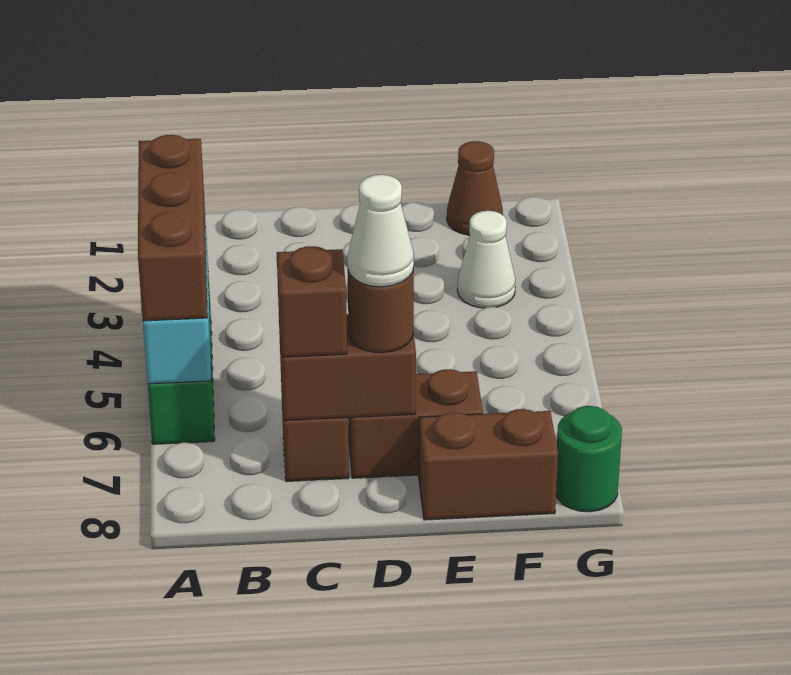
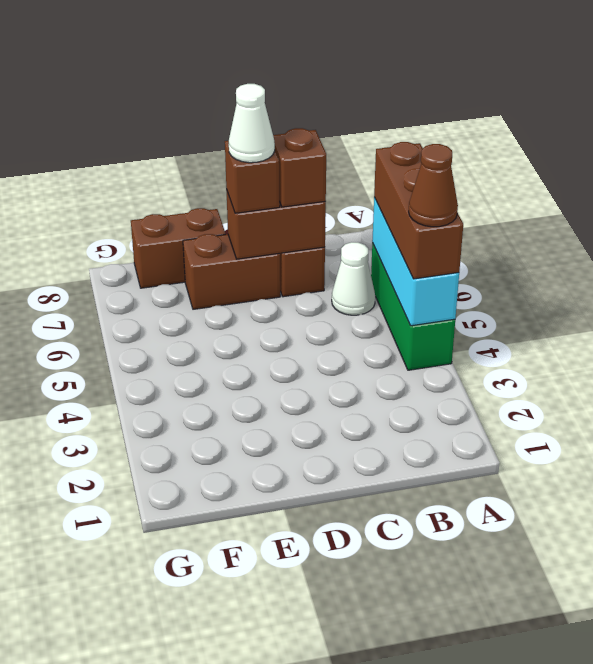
brown 1x1 round brick [348,268,414,353] -> brown 1x1 brick [225,141,280,213]
brown 1x1 cone [447,141,503,235] -> brown 1x1 cone moved to [409,144,458,227]
white 1x1 cone [457,211,515,308] -> white 1x1 cone moved to [332,242,375,315]
green 1x1 round brick [556,406,622,512] -> none

